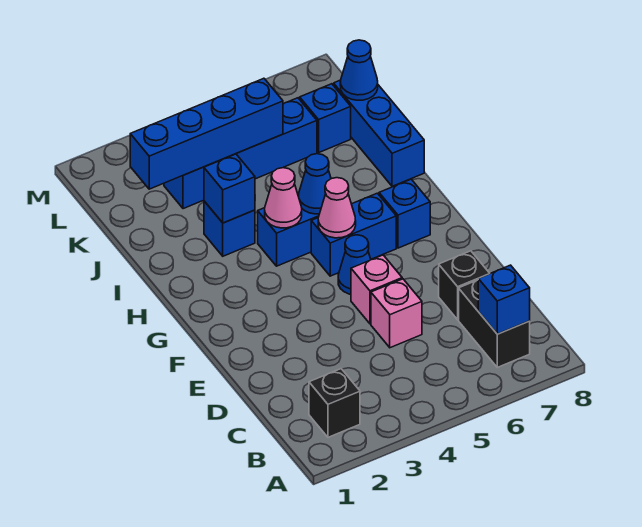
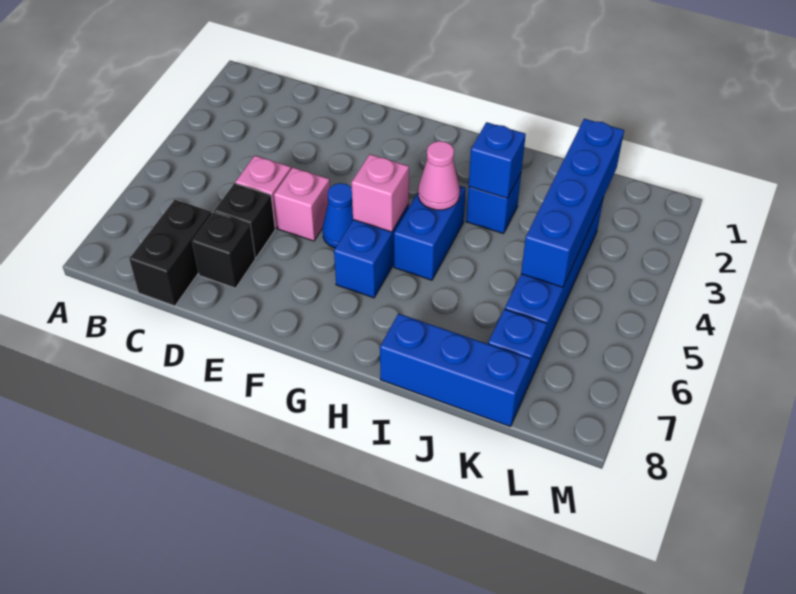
black 1x1 brick [309,369,360,437] -> black 1x1 brick moved to [214,183,275,258]
black 1x2 brick [459,280,530,367] -> black 1x2 brick turned to [129,200,212,306]
blue 1x1 brick [478,265,530,334] -> none
pink 1x1 cone [318,178,356,238] -> pink 1x1 brick [351,154,409,232]
blue 1x1 brick [379,179,430,248] -> none
blue 1x1 cone [298,154,331,214] -> none
blue 1x1 cone [340,40,378,100] -> none

